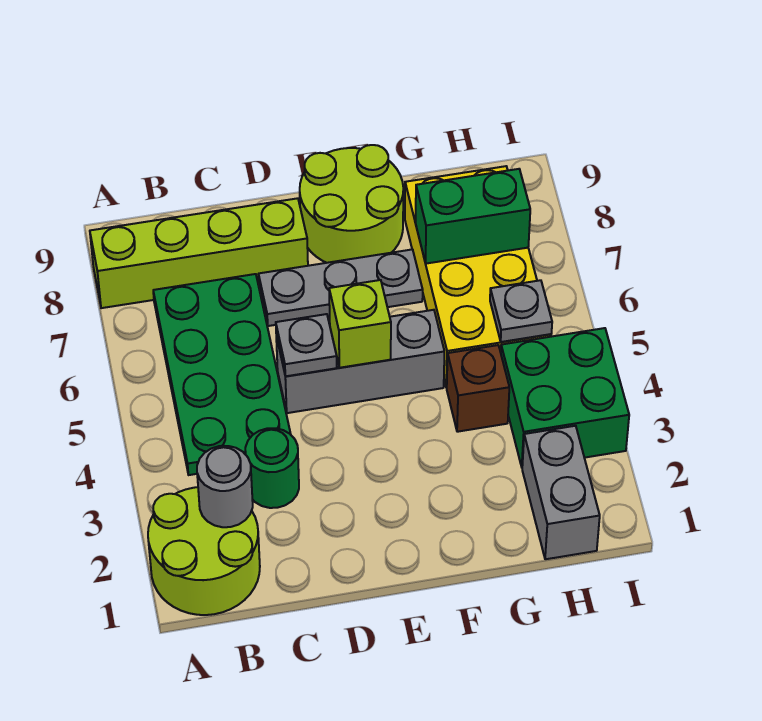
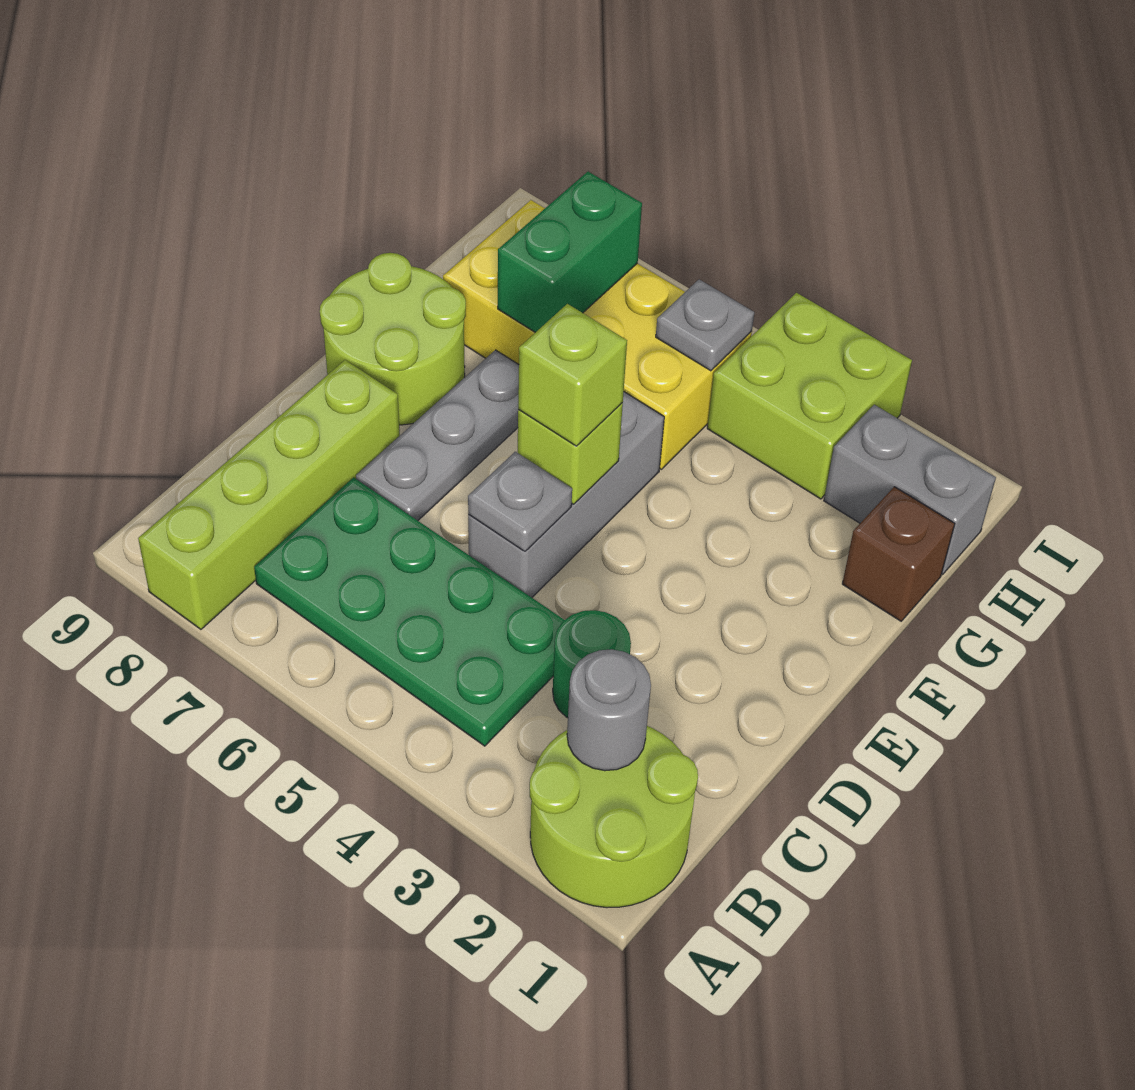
none -> lime 1x1 brick [518,304,627,446]
brown 1x1 brick [446,345,509,432] -> brown 1x1 brick moved to [842,487,955,621]
green 2x2 brick [501,328,629,467] -> lime 2x2 brick [707,293,912,499]

